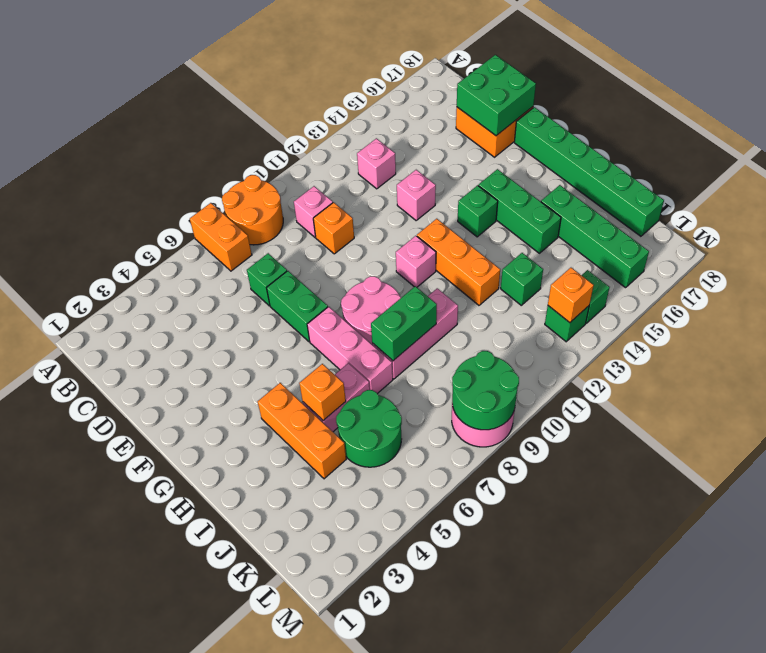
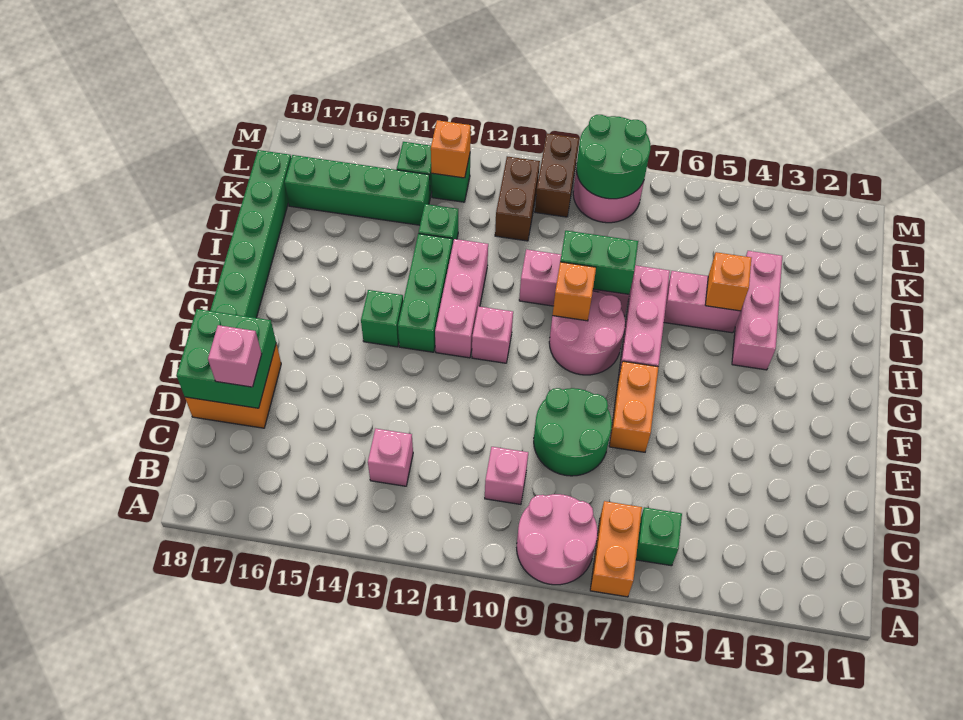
orange 2x2 round brick [222,175,283,245] -> pink 2x2 round brick [517,494,598,585]
green 1x1 brick [247,253,287,306] -> green 1x1 brick moved to [636,507,682,566]
orange 1x1 brick [313,202,354,254] -> orange 1x1 brick moved to [553,262,596,321]
green 1x2 brick [267,271,328,342] -> orange 1x2 brick [609,361,658,452]
pink 1x1 brick [397,170,436,220] -> pink 1x1 brick moved to [208,325,262,387]
orange 1x3 brick [417,219,500,305] -> pink 1x3 brick [435,239,488,358]
green 1x3 brick [478,169,561,253] -> green 1x3 brick moved to [398,234,452,352]
orange 1x3 brick [257,383,346,479] -> pink 1x3 brick [732,251,782,370]
green 1x4 brick [541,185,649,288] -> green 1x4 brick turned to [285,155,430,225]
green 2x2 round brick [336,390,402,467] -> green 2x2 round brick moved to [534,388,612,476]
none -> brown 1x2 brick [495,156,540,241]
none -> brown 1x2 brick [535,133,579,217]

